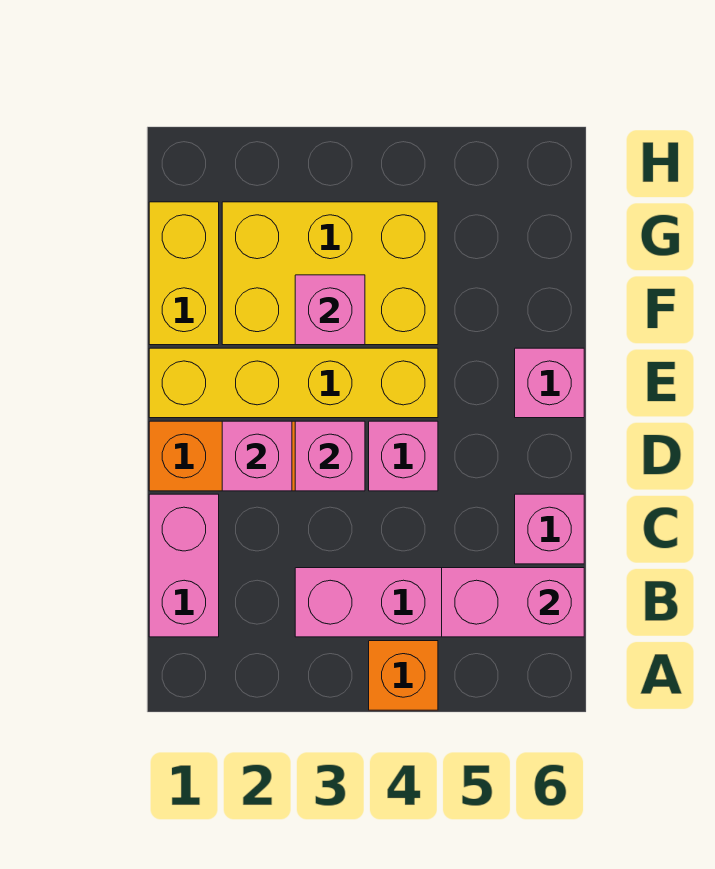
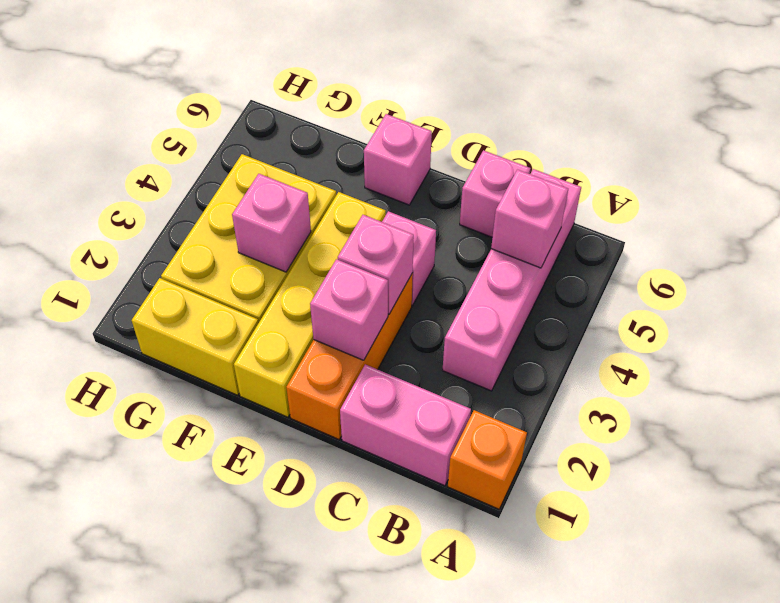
orange 1x1 brick [369,641,438,710] -> orange 1x1 brick moved to [448,410,527,509]
pink 1x2 brick [442,568,584,637] -> pink 1x1 brick [491,170,568,268]

